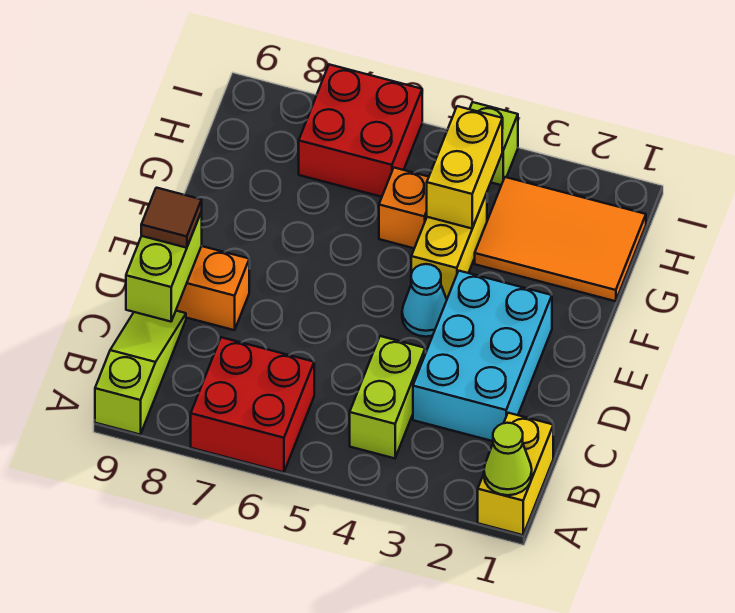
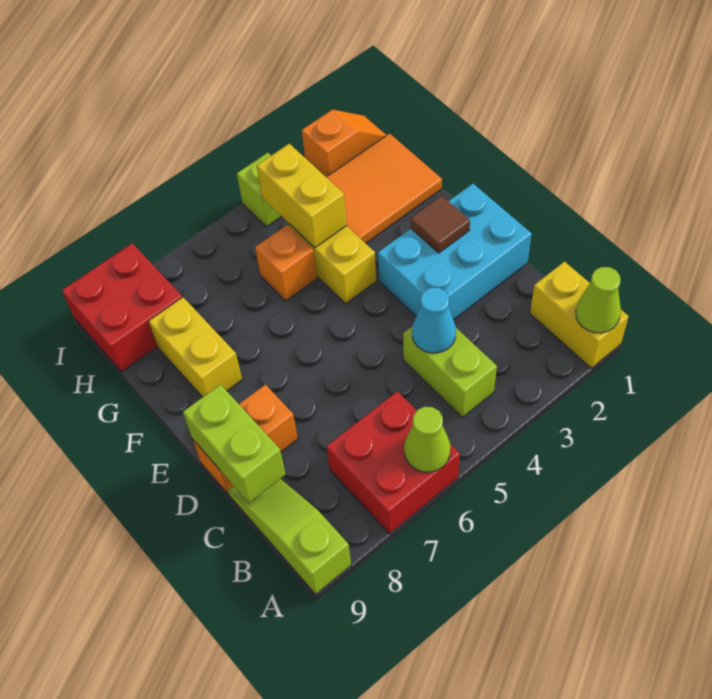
none -> lime 1x1 cone [404,407,450,472]
cyan 2x3 brick [413,271,552,441] -> cyan 2x3 brick turned to [378,184,531,320]
brown 1x1 tile [141,188,202,248] -> brown 1x1 tile moved to [411,196,470,253]
cyan 1x1 cone [402,264,447,337] -> cyan 1x1 cone moved to [412,287,456,353]
none -> yellow 1x2 brick [149,297,242,397]
red 2x2 brick [299,64,422,197] -> red 2x2 brick moved to [62,243,182,372]
none -> orange 1x2 slope [302,110,387,177]

